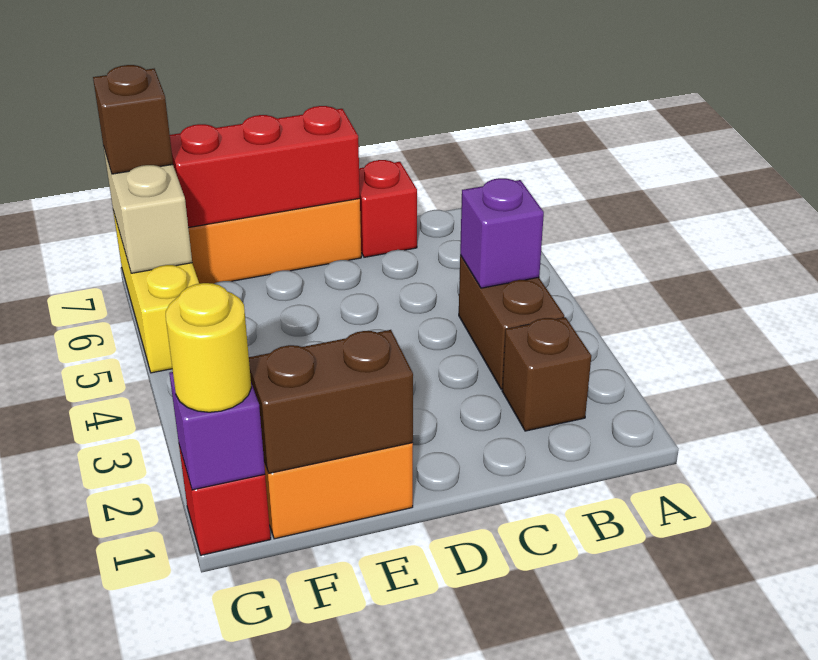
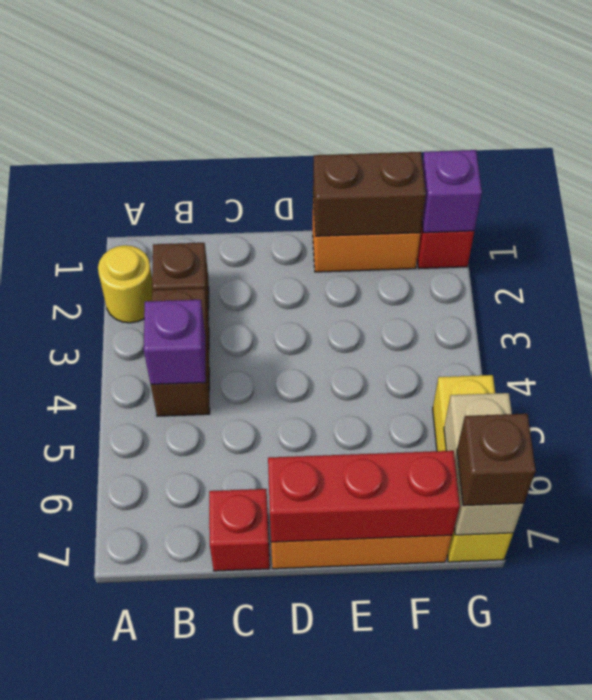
yellow 1x1 round brick [166,283,251,412] -> yellow 1x1 round brick moved to [98,245,153,323]

